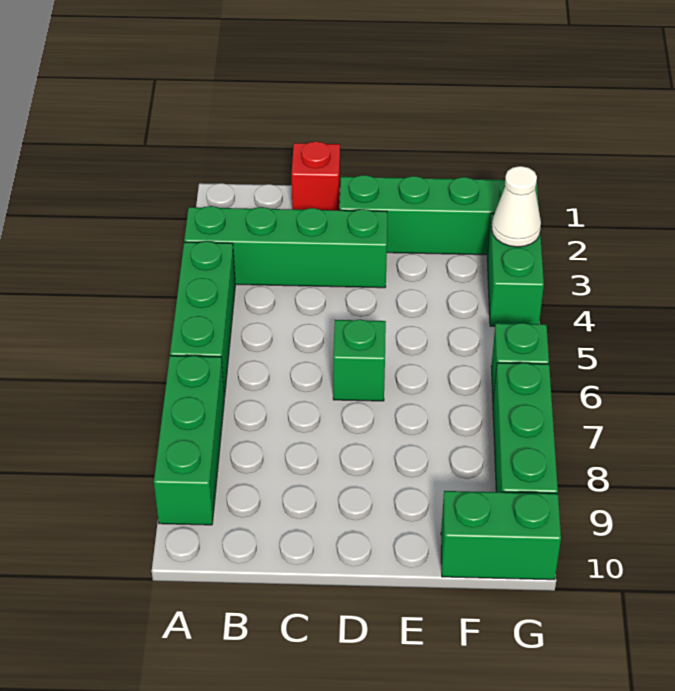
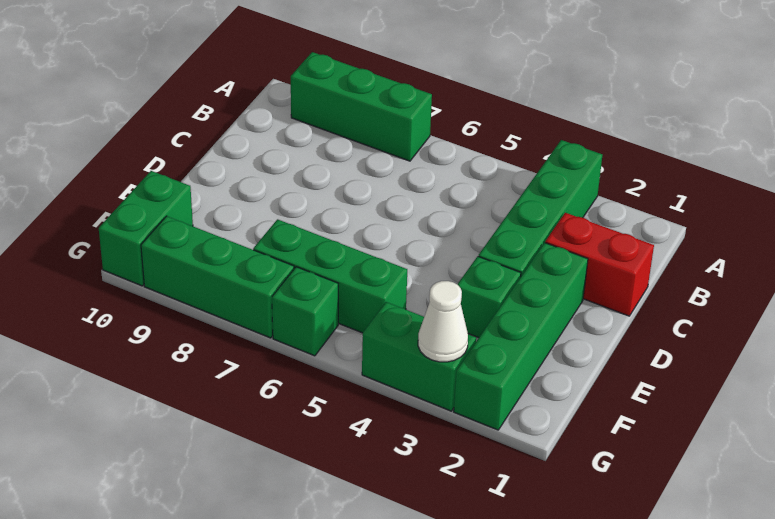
green 1x3 brick [170,241,235,397] -> green 1x3 brick moved to [253,219,407,333]
red 1x1 brick [292,141,340,210] -> red 1x2 brick [545,213,654,316]
green 1x1 brick [333,319,386,401] -> green 1x1 brick moved to [457,256,521,338]

